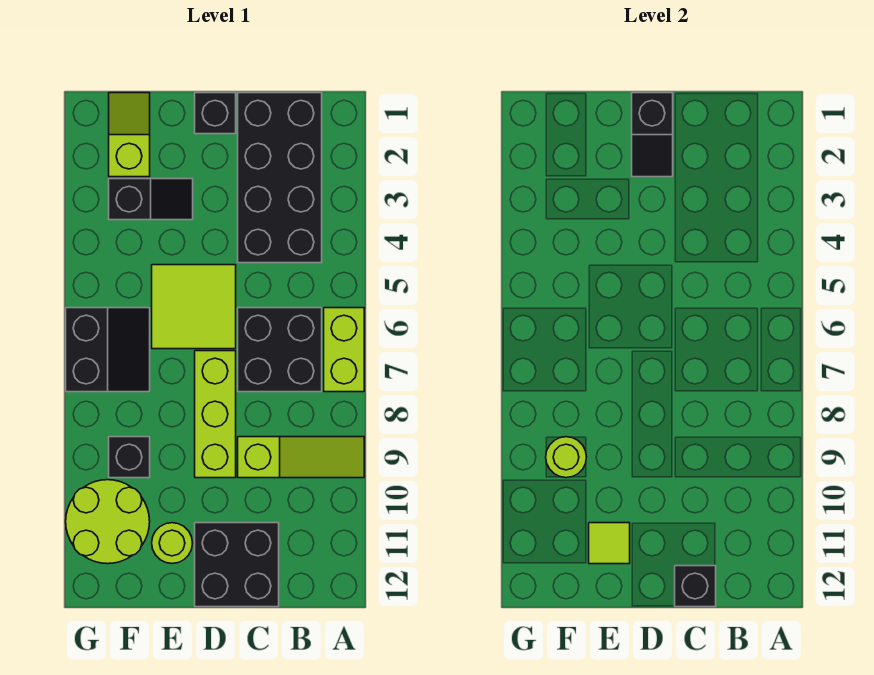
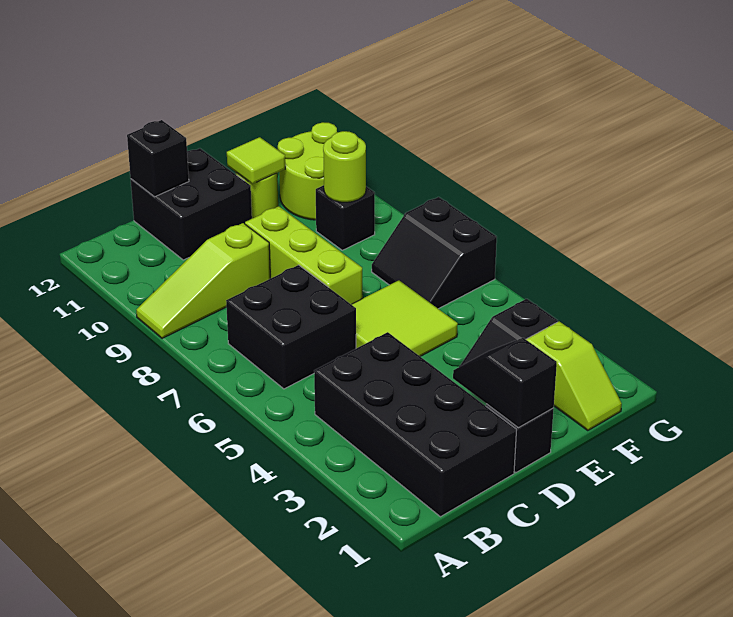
lime 1x2 brick [324,308,364,392] -> none

